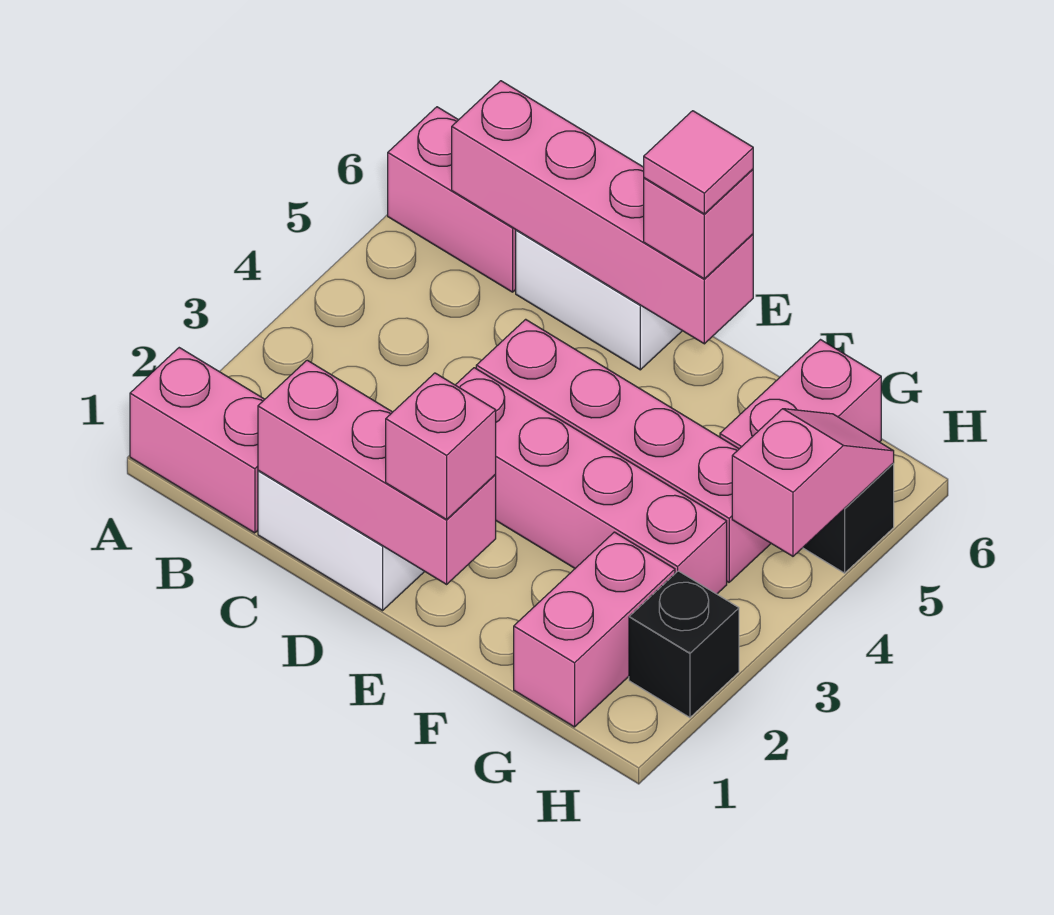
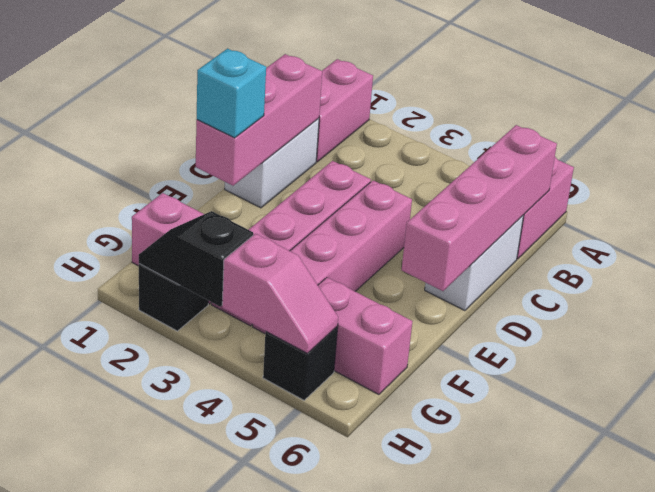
pink 1x1 brick [386,373,496,520] -> cyan 1x1 brick [197,49,266,138]
pink 1x1 brick [644,169,753,279] -> none
pink 1x1 tile [644,111,753,214] -> none
none -> black 1x2 slope [139,211,253,307]

